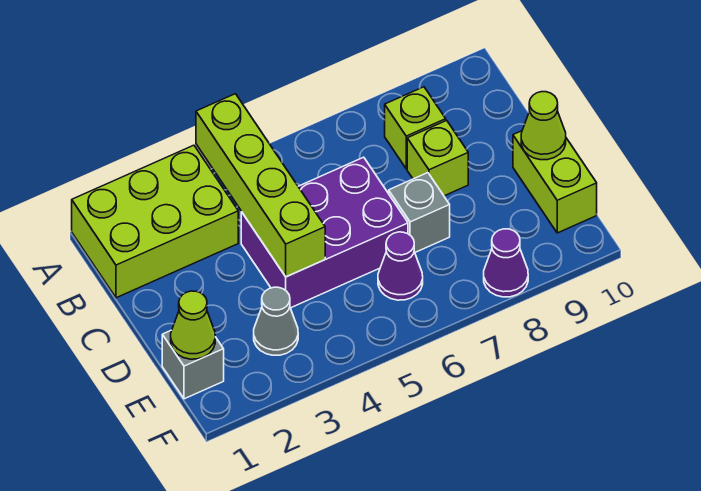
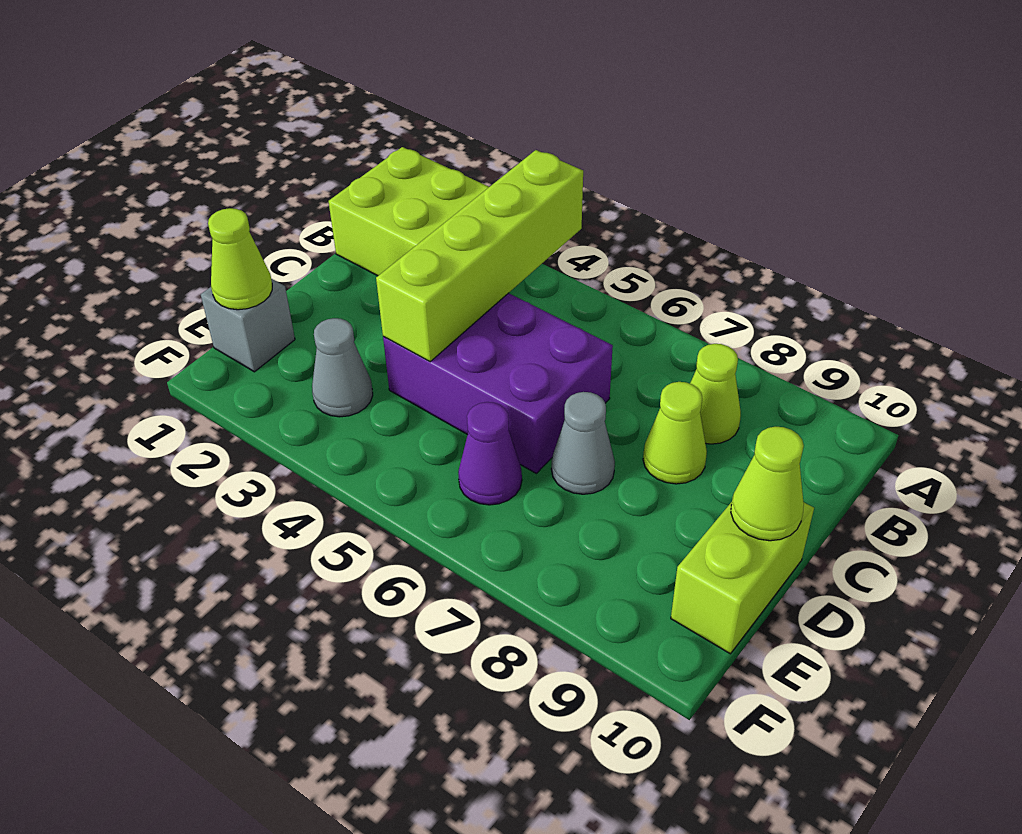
lime 1x1 brick [385,87,446,169] -> lime 1x1 cone [690,344,741,444]
lime 1x1 brick [407,120,468,196] -> lime 1x1 cone [643,382,707,484]
grey 1x1 brick [389,173,450,252] -> grey 1x1 cone [551,392,615,494]
purple 1x1 cone [484,229,528,297] -> none

